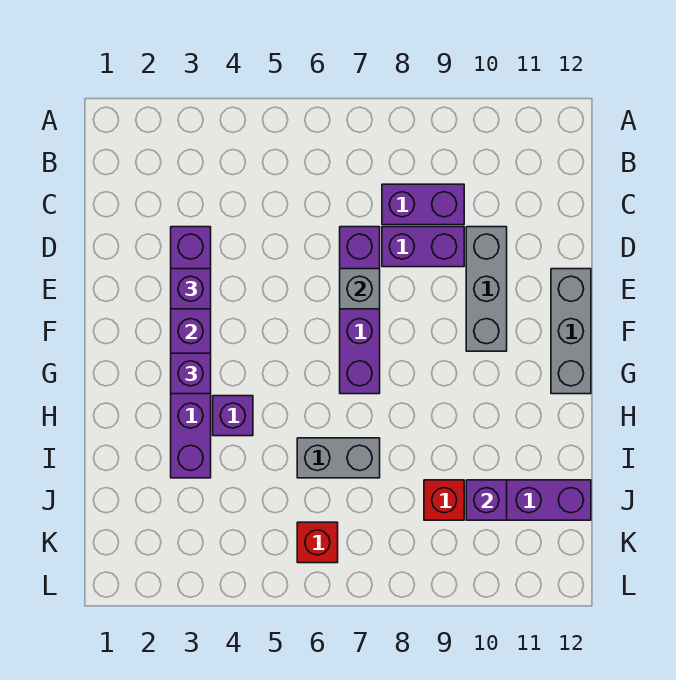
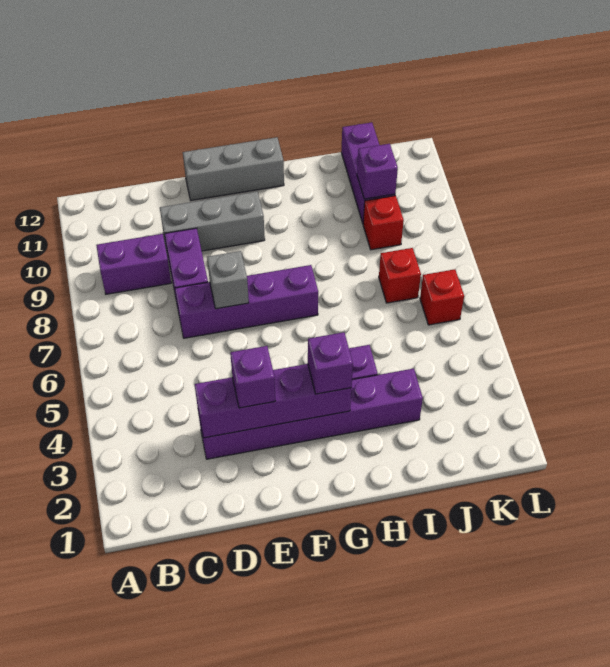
purple 1x2 brick [382,184,464,225] -> purple 1x2 brick turned to [96,234,171,294]
grey 1x2 brick [297,438,380,478] -> none
none -> red 1x1 brick [379,248,421,303]

